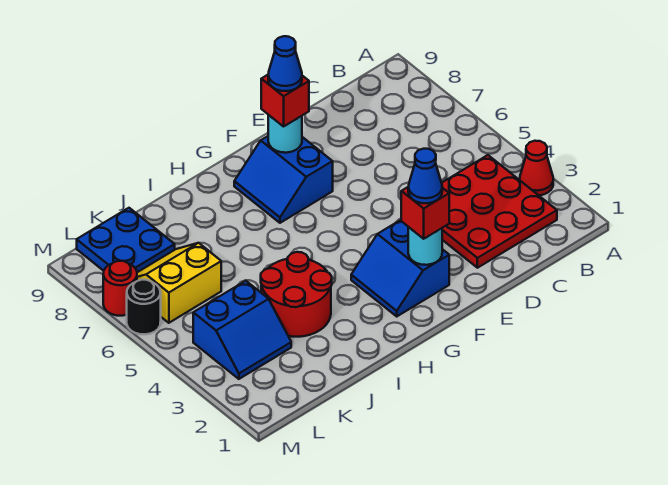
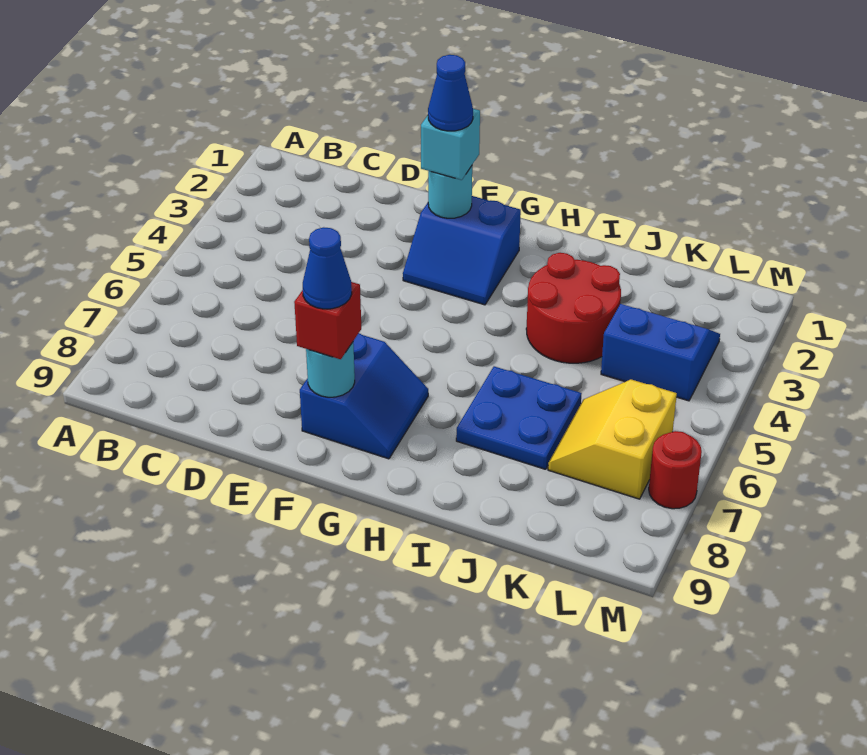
red 1x1 cone [520,141,553,195] -> none
red 3x3 plate [442,155,557,268] -> none
blue 2x2 slope [351,220,449,316] -> blue 2x2 slope turned to [403,196,521,305]
red 1x1 brick [401,187,449,239] -> cyan 1x1 brick [421,109,480,180]
yellow 2x2 slope [137,243,221,323] -> yellow 2x2 slope turned to [548,380,677,499]
blue 2x2 plate [77,208,175,272] -> blue 2x2 plate moved to [456,366,582,469]
black 1x1 round brick [127,280,161,334] -> none

